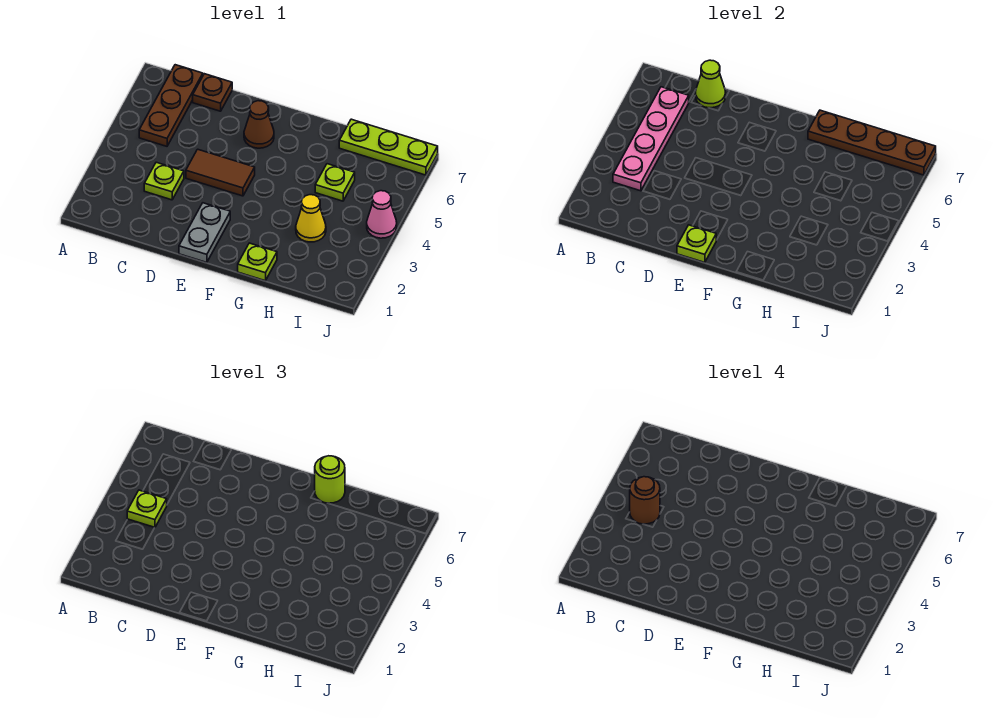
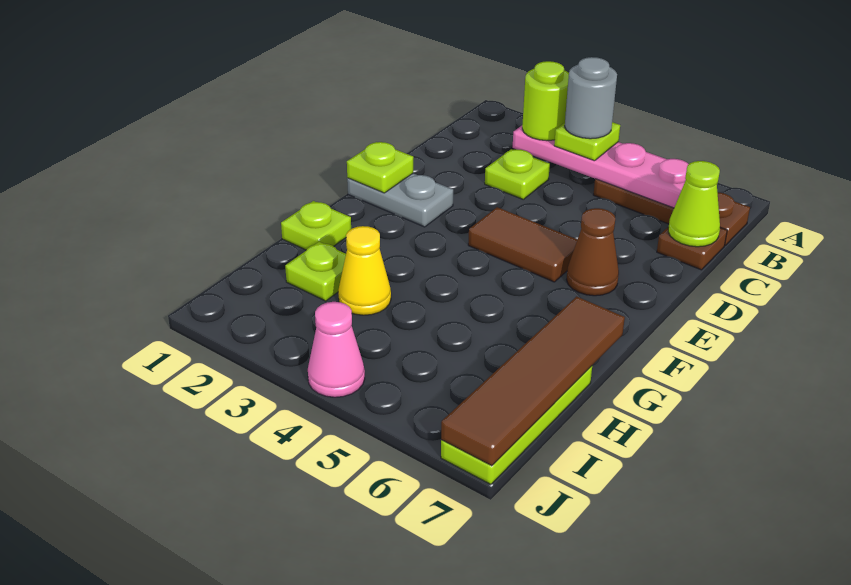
brown 1x1 round brick [630,477,660,524] -> grey 1x1 round brick [565,57,617,139]
brown 1x2 tile [186,149,255,196] -> brown 1x2 tile turned to [468,207,577,282]
brown 1x4 plate [808,110,936,175] -> brown 1x4 tile [441,296,625,466]
lime 1x1 round brick [315,456,345,503] -> lime 1x1 round brick moved to [522,61,569,141]
lime 1x1 plate [315,164,355,201] -> lime 1x1 plate moved to [285,242,346,301]

